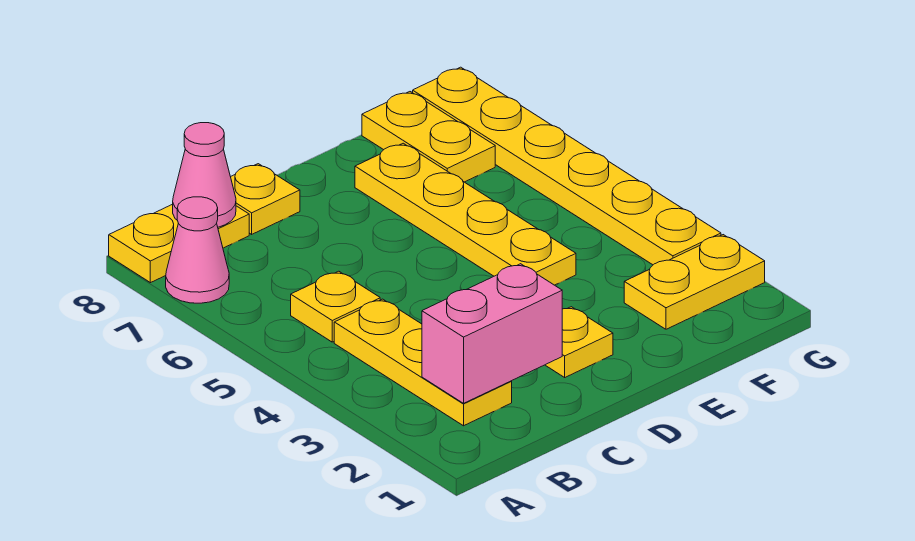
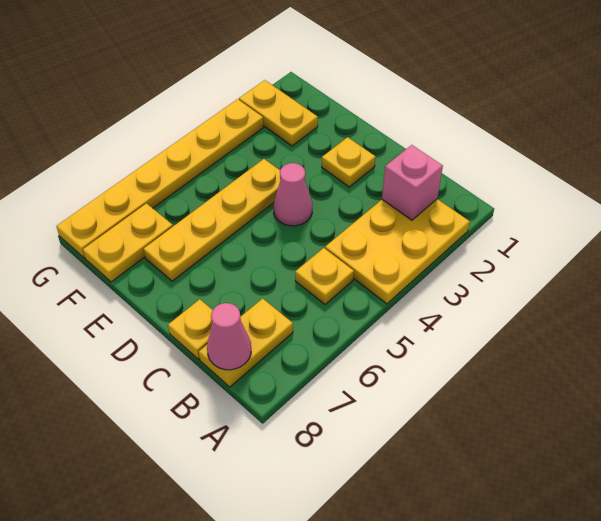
pink 1x1 cone [166,197,229,303] -> pink 1x1 cone moved to [274,163,312,226]
yellow 1x2 plate [109,204,249,283] -> yellow 1x2 plate turned to [199,299,293,387]
yellow 1x3 plate [334,299,512,426] -> yellow 2x3 plate [325,199,470,304]
pink 1x2 brick [422,264,562,403] -> pink 1x1 brick [382,145,443,220]

